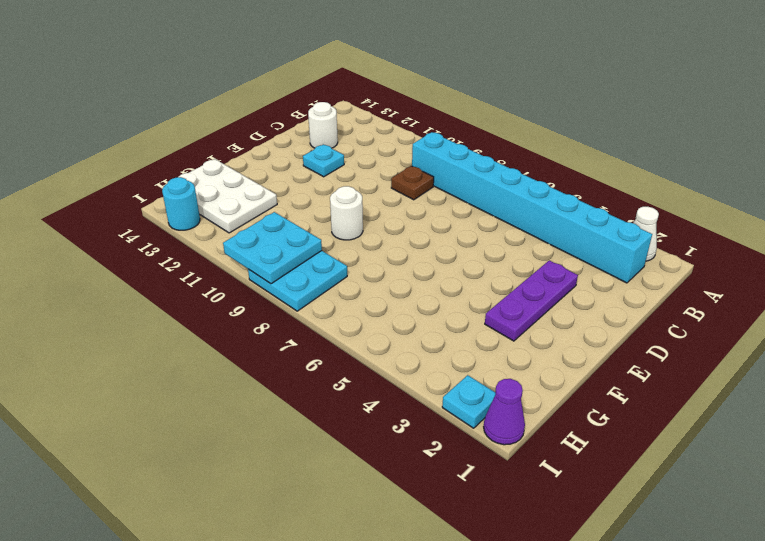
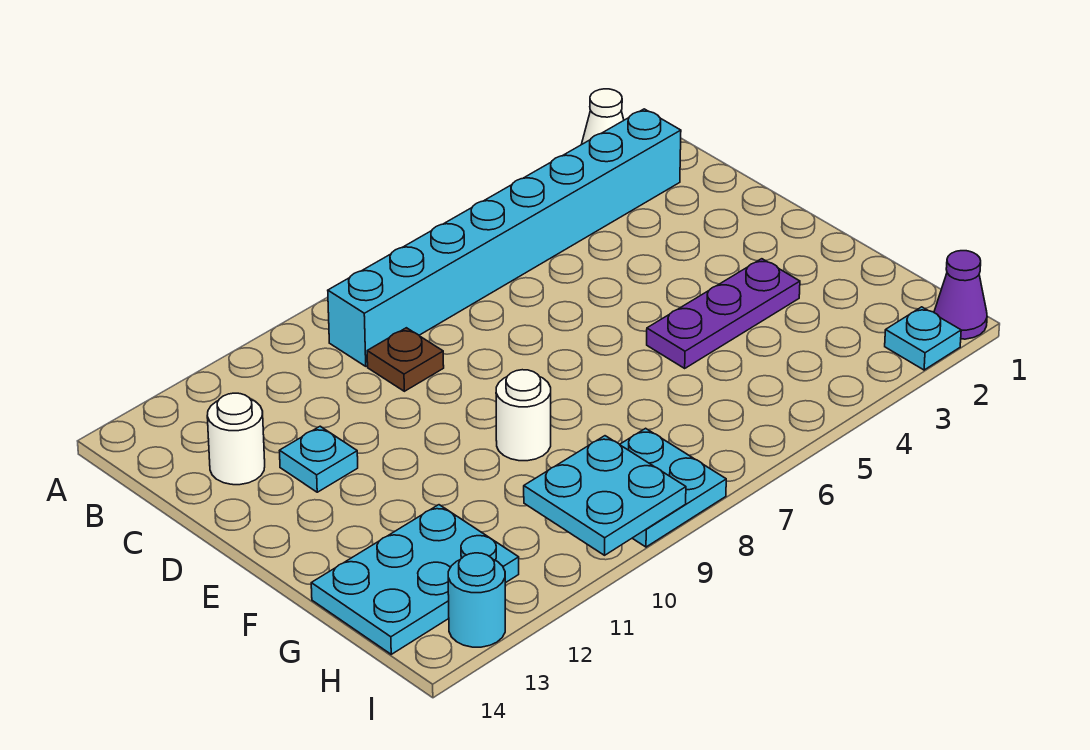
purple 1x3 plate [485,260,578,341] -> purple 1x3 plate turned to [647,259,800,368]
white 2x3 plate [179,159,277,233] -> cyan 2x3 plate [311,505,519,654]

